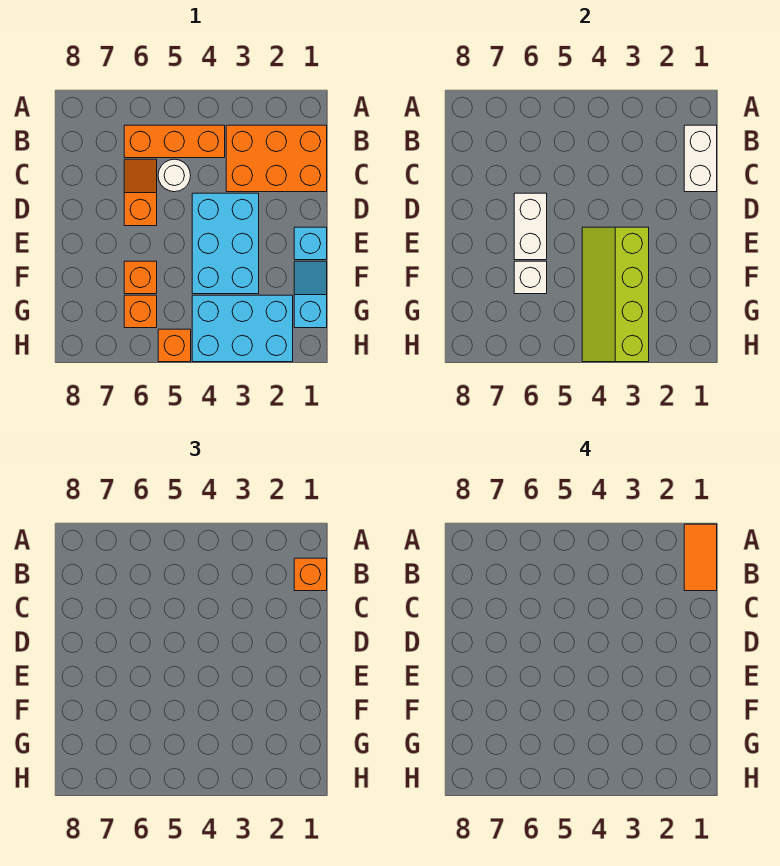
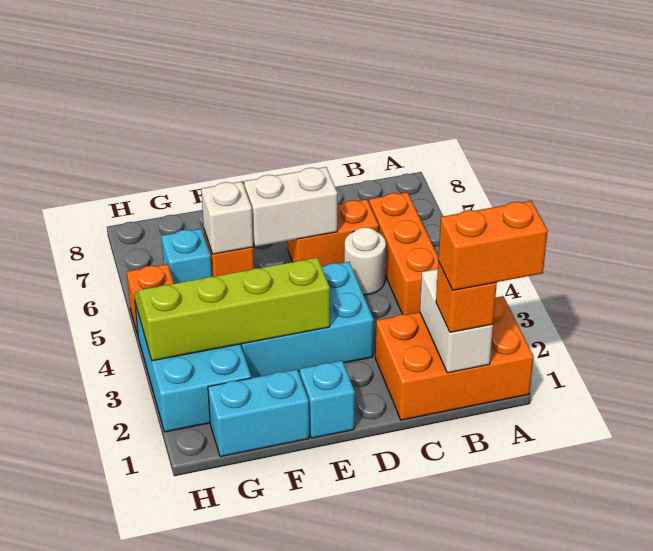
orange 1x2 tile [684,524,717,591] -> orange 1x2 brick [438,201,548,290]
orange 2x3 brick [226,125,327,192] -> orange 2x3 brick turned to [375,296,534,420]
white 1x2 brick [684,125,717,192] -> white 1x2 brick turned to [420,269,493,373]
orange 1x2 slope [124,159,157,226] -> orange 1x2 brick [288,199,379,267]
cyan 1x2 slope [294,261,327,328] -> cyan 1x2 brick [208,369,309,457]
orange 1x1 brick [124,295,157,328] -> cyan 1x1 brick [161,229,212,284]

